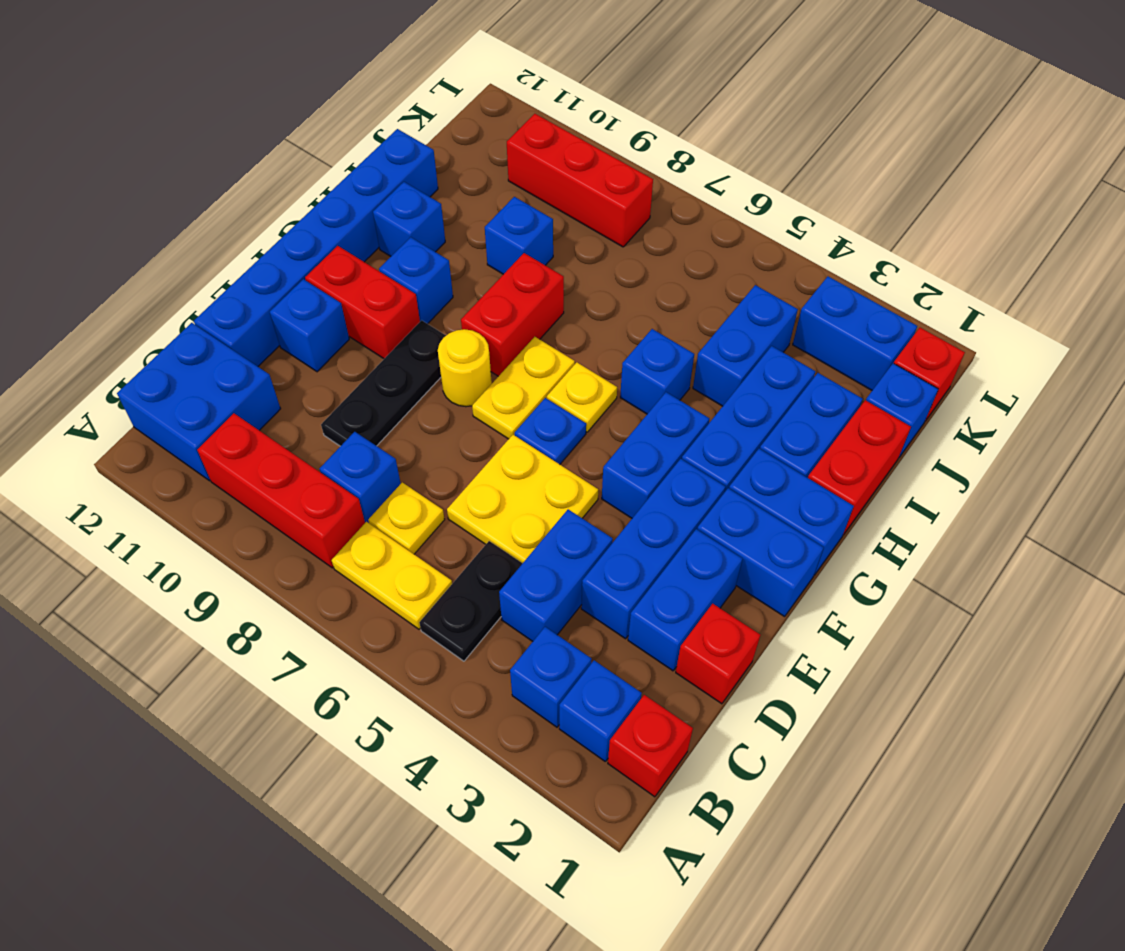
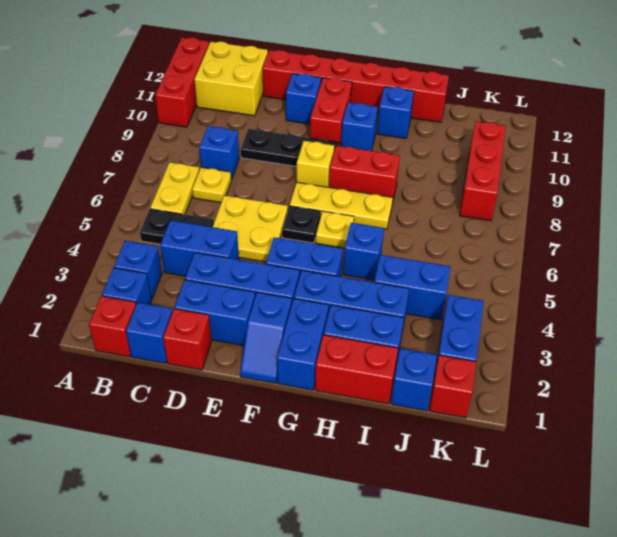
red 1x3 brick [197,413,365,568] -> red 1x3 brick moved to [155,37,209,127]
blue 2x2 brick [117,323,281,481] -> yellow 2x2 brick [194,42,268,116]
blue 1x6 brick [194,129,438,366] -> red 1x6 brick [262,50,449,122]
blue 1x2 brick [697,488,824,617] -> blue 1x2 slope [240,292,292,383]
blue 1x1 plate [515,398,586,464] -> black 1x1 plate [282,206,321,243]
yellow 1x2 plate [472,337,575,439] -> yellow 1x3 plate [290,182,393,229]
yellow 1x1 round brick [438,329,492,407] -> yellow 1x1 brick [297,141,334,187]
blue 1x1 brick [485,197,553,274] -> blue 1x1 brick moved to [126,302,173,363]

